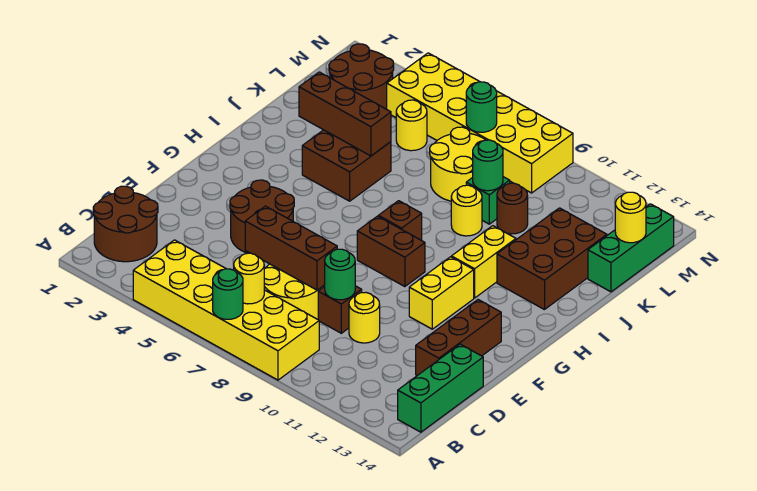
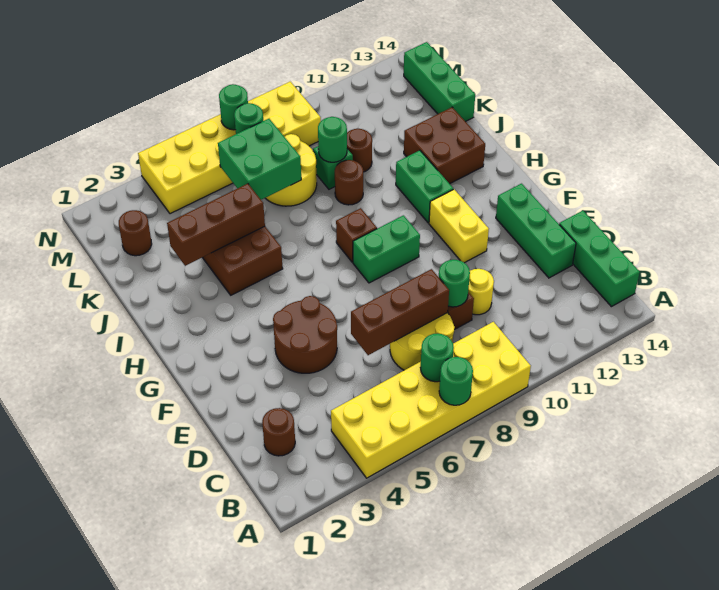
brown 2x2 round brick [93,186,158,262] -> brown 1x1 round brick [262,408,295,456]
yellow 1x1 round brick [234,253,265,304] -> green 1x1 round brick [420,334,454,382]
brown 1x3 brick [416,300,501,376] -> green 1x3 brick [496,184,576,278]
brown 1x2 brick [357,216,425,287] -> green 1x2 brick [353,215,420,283]
yellow 1x2 brick [452,226,516,298] -> green 1x2 brick [396,150,453,223]
brown 2x3 brick [497,208,607,310] -> brown 2x2 brick [404,107,485,184]
yellow 1x1 round brick [451,185,482,236] -> brown 1x1 round brick [335,160,363,205]
none -> green 2x2 brick [218,119,301,200]
brown 2x2 round brick [329,44,394,109] -> brown 1x1 round brick [119,210,152,256]
yellow 1x1 round brick [396,100,427,151] -> none
yellow 1x1 round brick [615,192,646,243] -> none
none -> green 1x1 round brick [219,84,248,130]

